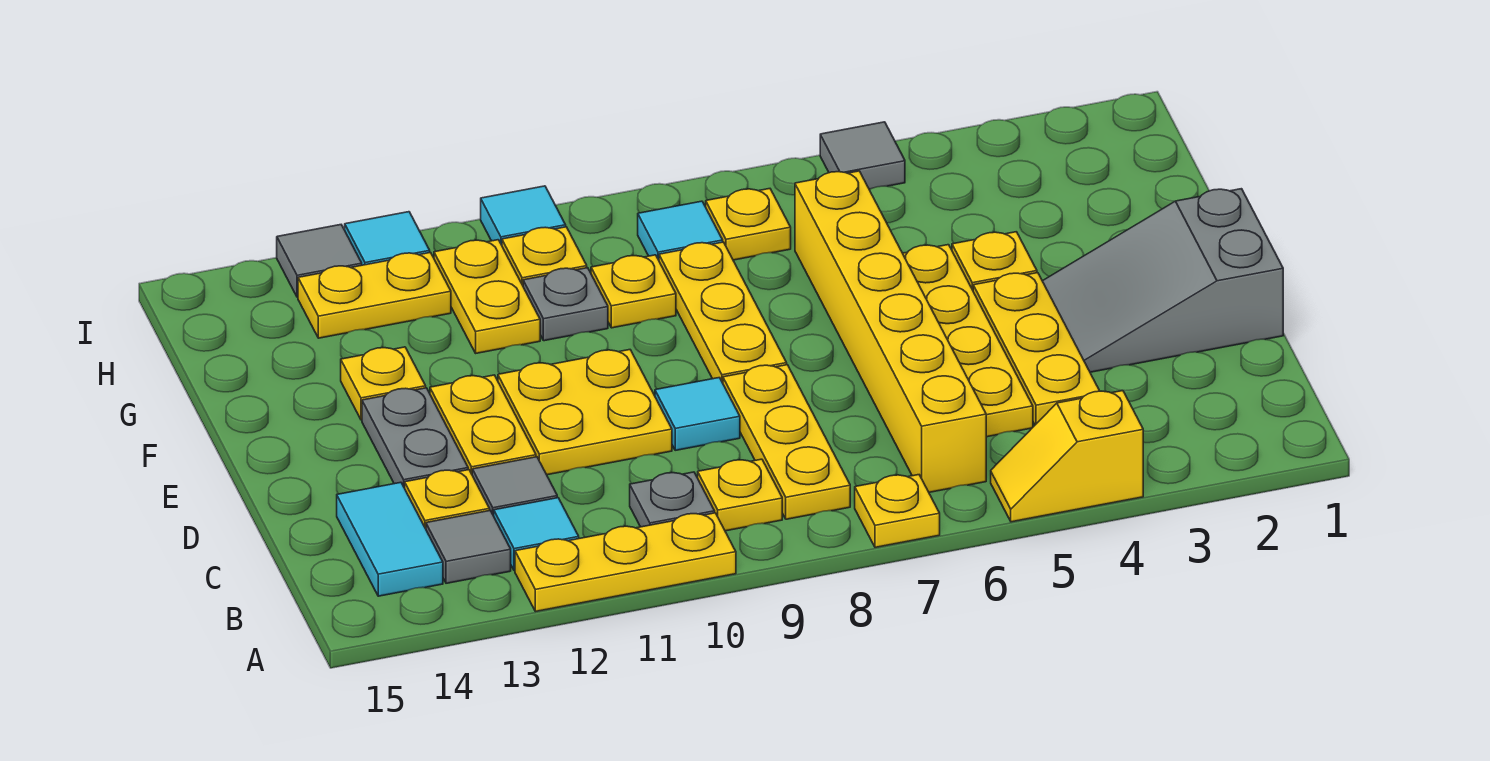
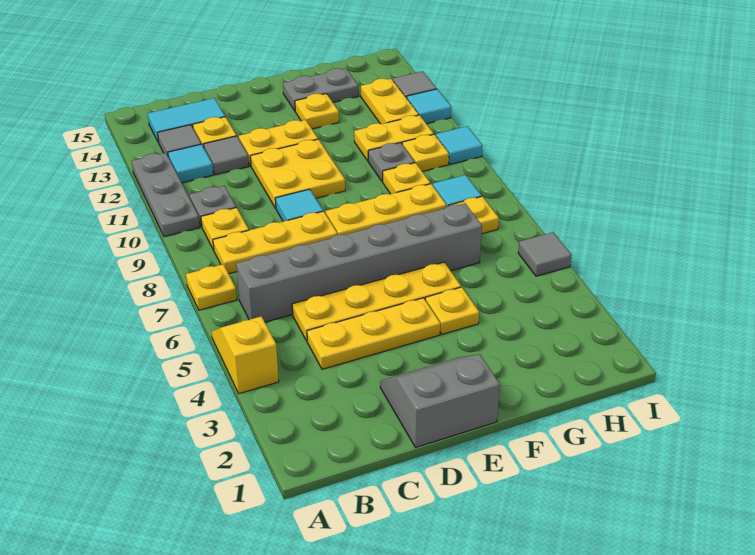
yellow 1x3 plate [515,513,736,612] -> grey 1x3 plate [132,153,200,237]
yellow 1x6 brick [795,171,986,492] -> grey 1x6 brick [236,203,482,322]
grey 2x3 slope [1043,189,1283,372] -> grey 2x2 slope [380,354,500,448]
grey 1x2 plate [362,388,468,488] -> grey 1x2 plate moved to [283,68,359,111]

